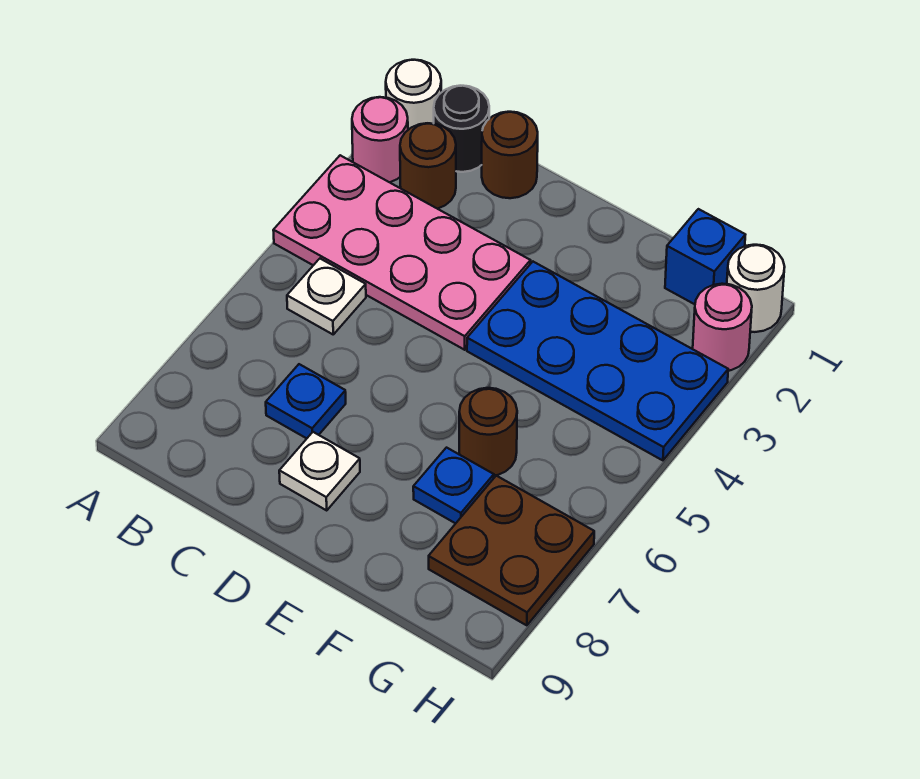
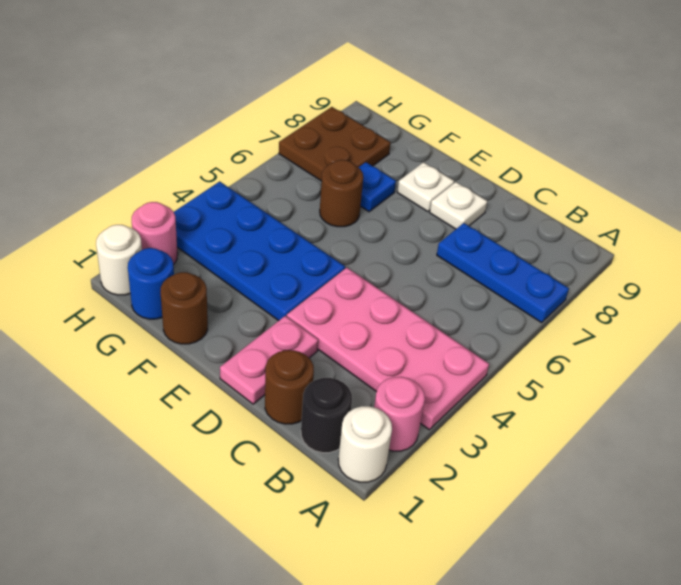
brown 1x1 round brick [400,123,456,209] -> brown 1x1 round brick moved to [160,272,208,344]
white 1x1 plate [287,259,366,334] -> white 1x1 plate moved to [397,162,454,212]
blue 1x1 plate [266,364,346,438] -> blue 1x3 plate [437,223,569,323]
none -> pink 1x2 plate [220,316,318,404]
blue 1x1 brick [665,209,745,304] -> blue 1x1 round brick [128,248,174,319]

